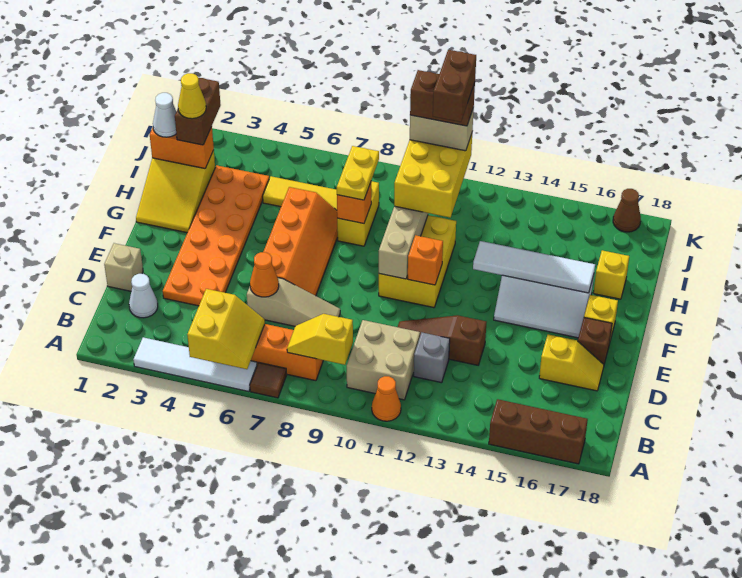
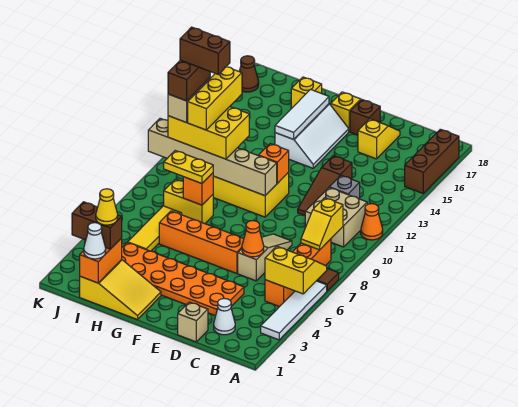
white 1x4 tile [473,241,595,293] -> white 1x3 tile [275,89,329,139]
none -> yellow 1x3 brick [188,67,242,130]

